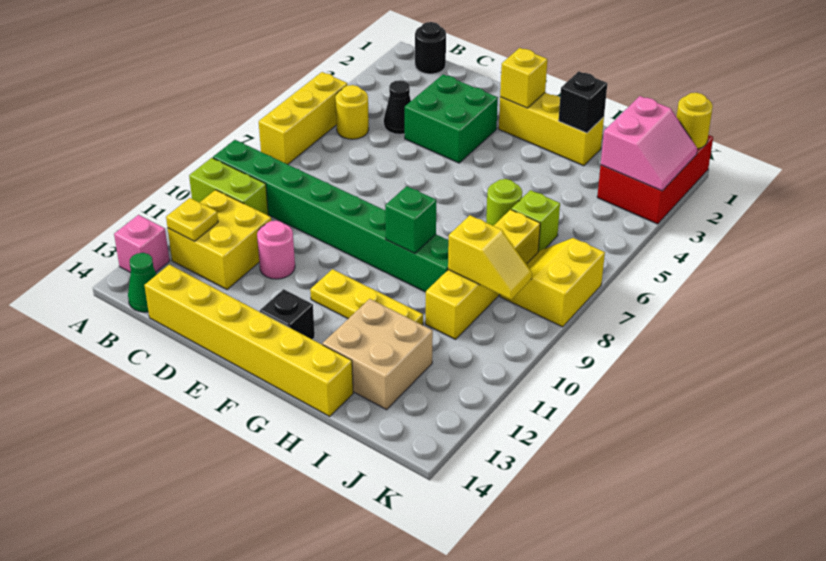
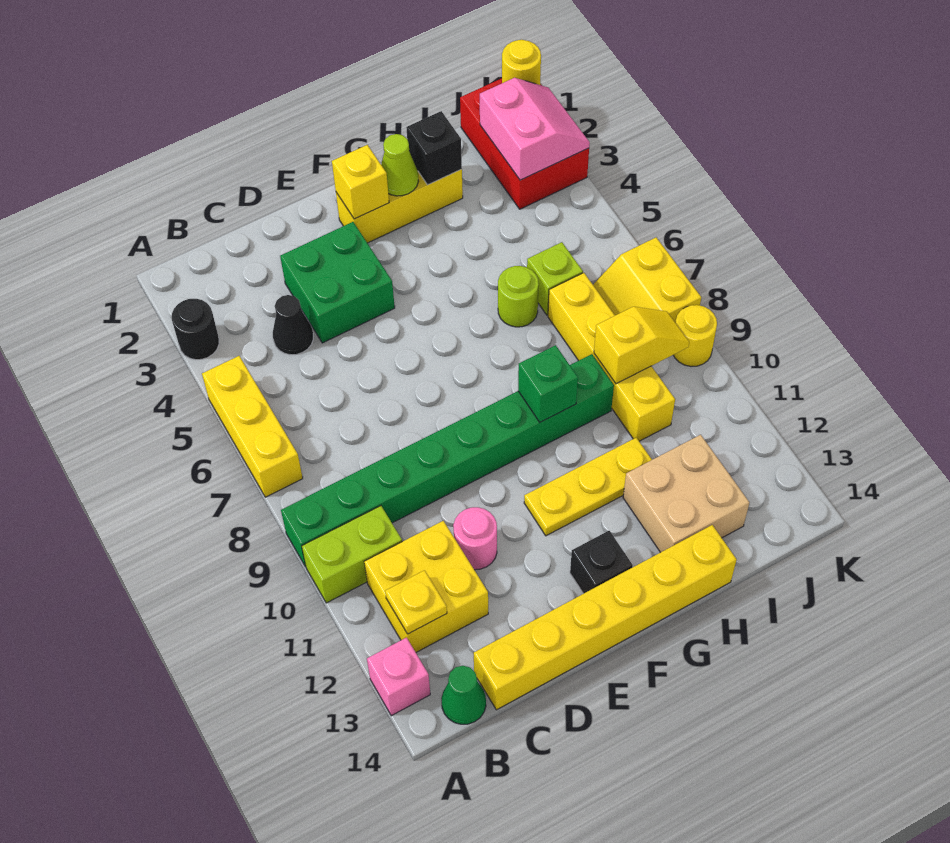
black 1x1 round brick [415,22,446,74] -> black 1x1 round brick moved to [172,299,219,360]
yellow 1x1 round brick [335,85,369,139] -> yellow 1x1 round brick moved to [674,305,717,367]
none -> lime 1x1 cone [381,134,418,196]

